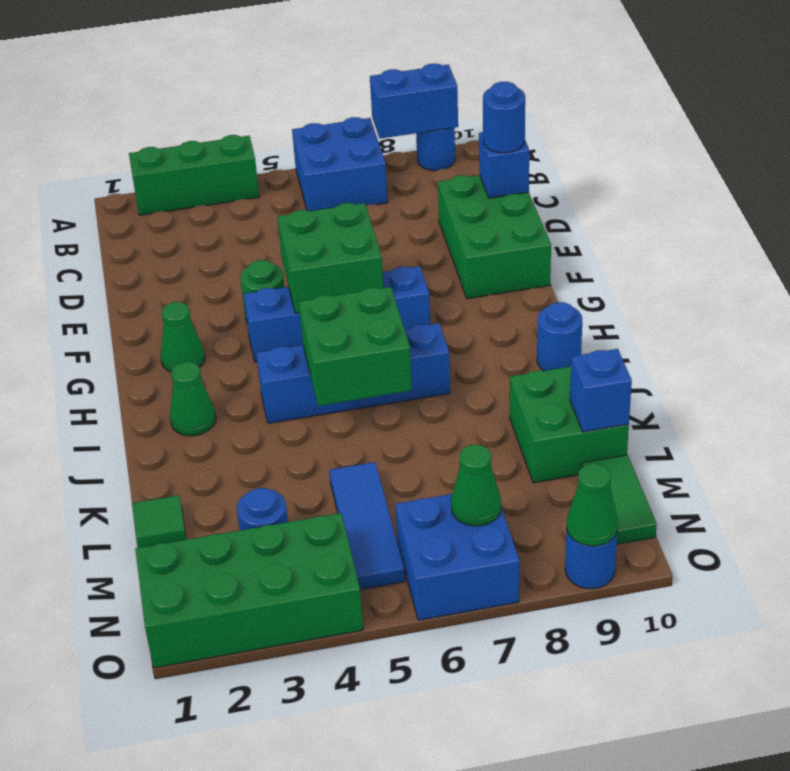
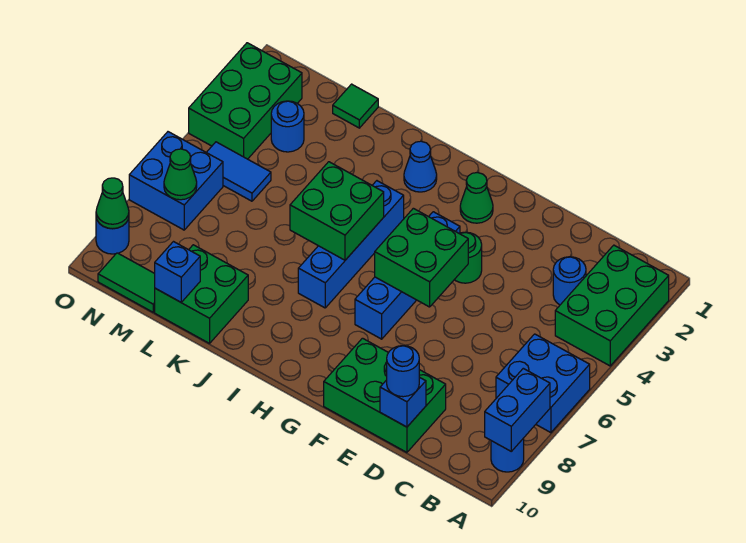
green 1x3 brick [129,135,259,215] -> green 2x3 brick [555,245,669,366]
green 1x1 cone [170,362,216,436] -> blue 1x1 cone [404,141,437,192]
blue 1x1 round brick [537,302,582,371] -> blue 1x1 round brick moved to [553,257,586,305]
blue 1x3 tile [329,462,405,590] -> blue 1x2 tile [206,142,271,201]
green 2x4 brick [135,513,363,668] -> green 2x3 brick [189,43,302,159]

